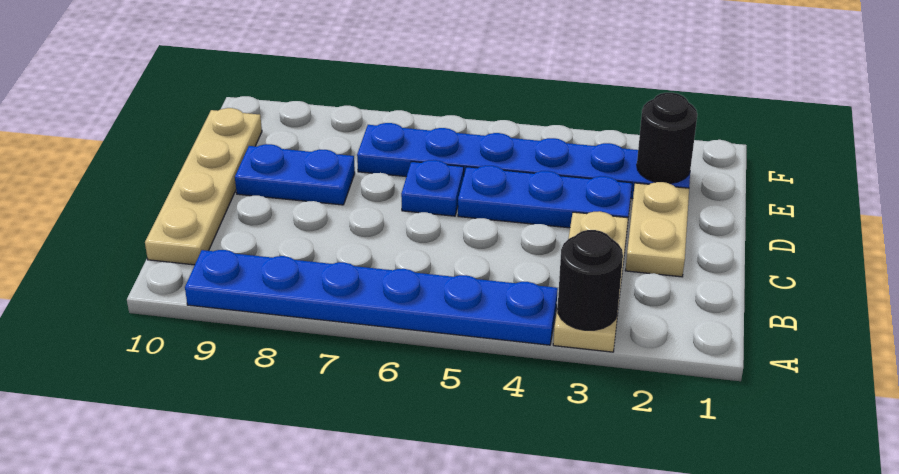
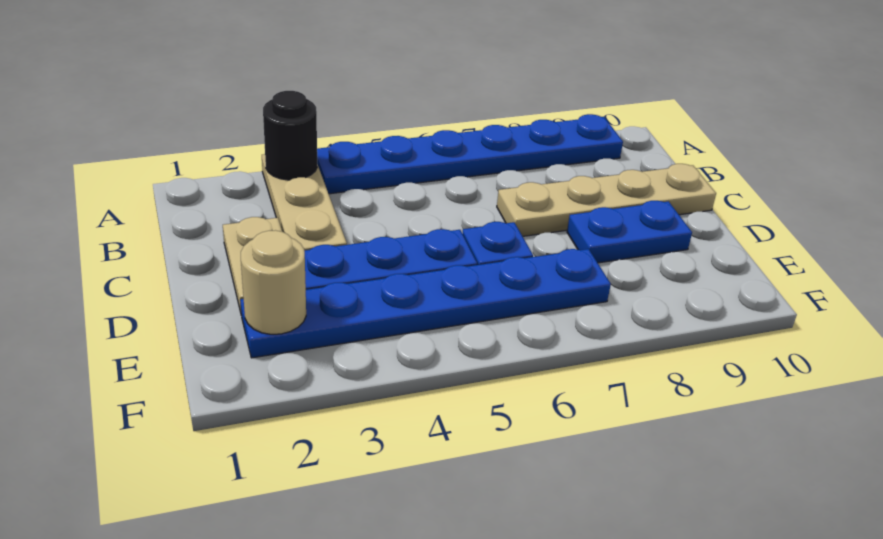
tan 1x4 plate [145,108,262,265] -> tan 1x4 plate turned to [497,164,716,236]
black 1x1 round brick [637,93,697,183] -> tan 1x1 round brick [241,230,306,334]

